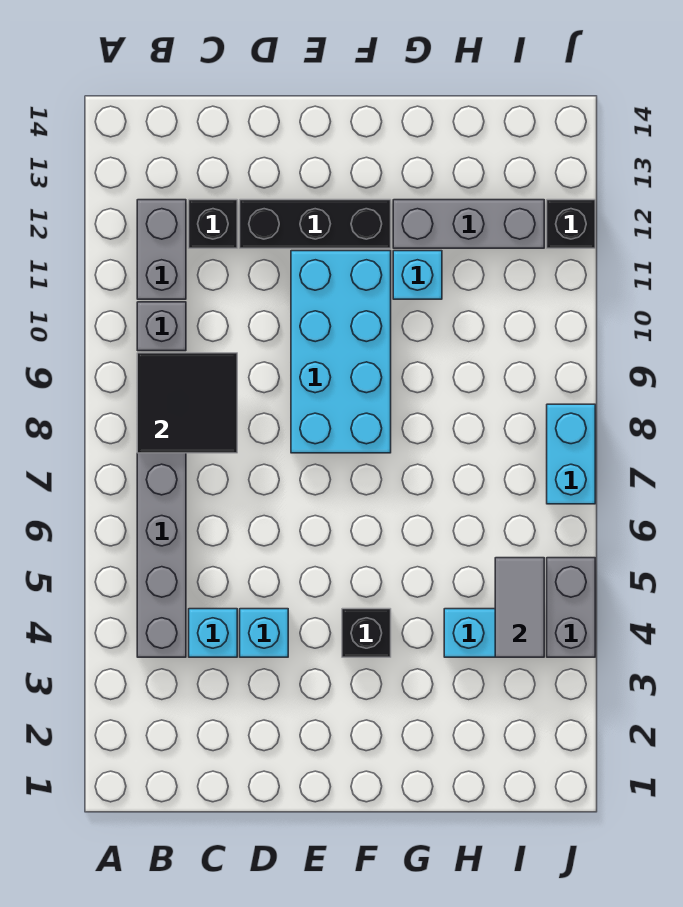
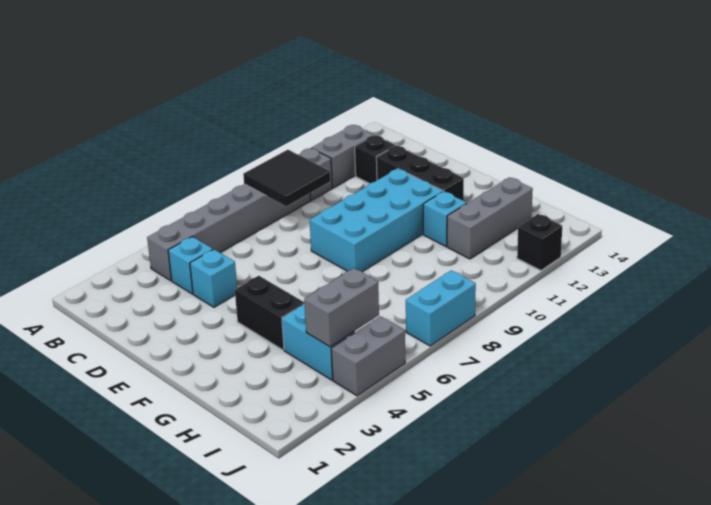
black 1x1 brick [342,609,391,657] -> black 1x2 brick [235,276,305,350]
grey 1x3 brick [393,200,544,248] -> grey 1x3 brick turned to [447,177,533,259]
grey 1x2 tile [495,558,544,657] -> grey 1x2 brick [304,268,379,347]

